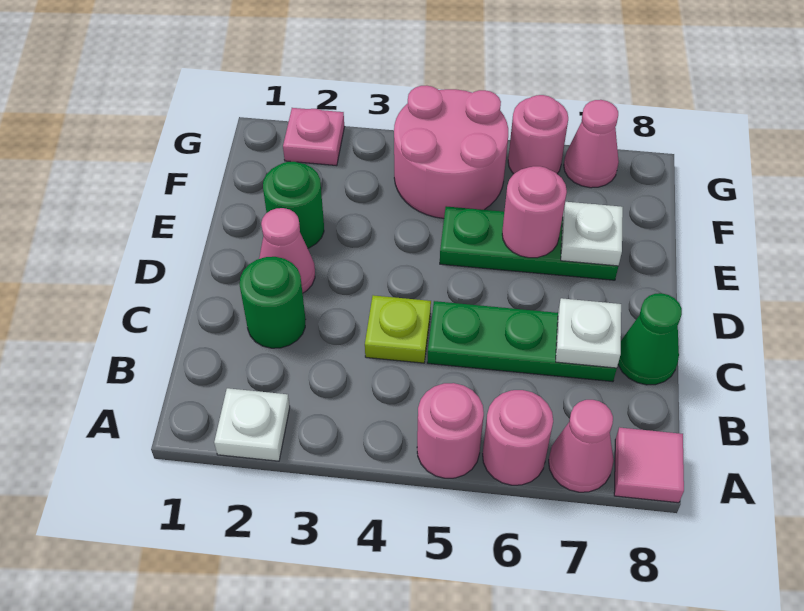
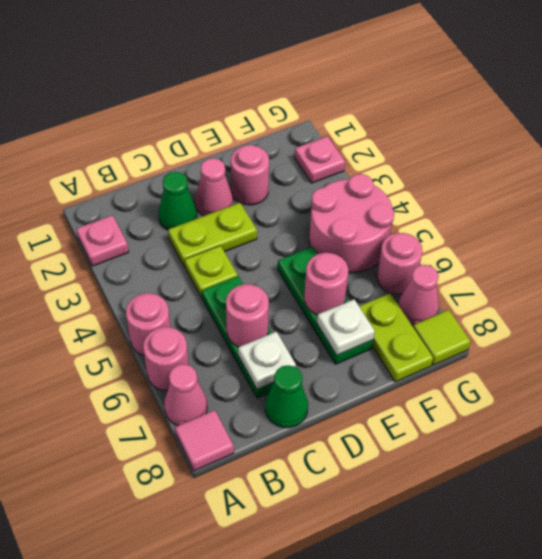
white 1x1 plate [214,388,290,461] -> pink 1x1 plate [76,215,129,266]
green 1x1 round brick [240,257,305,348] -> green 1x1 cone [159,172,197,230]
none -> lime 1x2 plate [168,202,257,267]
none -> pink 1x1 round brick [226,284,269,347]
green 1x1 round brick [263,162,324,248] -> pink 1x1 round brick [231,145,269,205]
none -> lime 1x2 plate [359,294,433,382]
none -> lime 1x1 tile [413,310,471,365]

